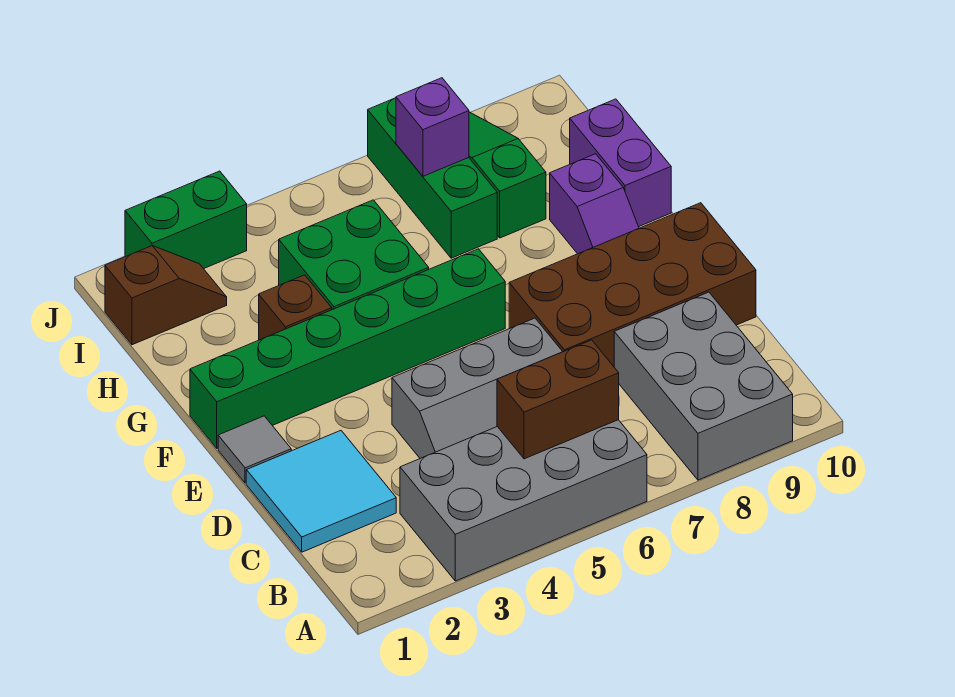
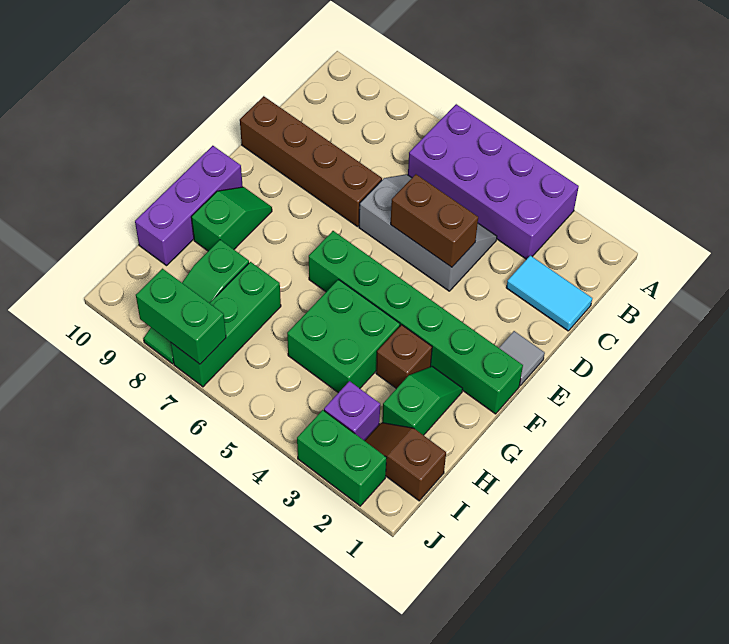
grey 2x4 brick [400,420,647,581] -> purple 2x4 brick [408,104,579,259]
grey 2x3 brick [614,292,793,480] -> none
brown 1x2 brick [497,340,619,459] -> brown 1x2 brick moved to [391,174,478,267]
cyan 2x2 tile [246,431,396,552] -> cyan 1x2 tile [506,256,592,331]
brown 2x4 brick [509,203,756,366] -> brown 1x4 brick [240,96,382,227]
purple 1x2 slope [550,154,639,254] -> green 1x2 slope [191,187,272,251]
none -> green 1x2 slope [382,366,463,435]
purple 1x2 brick [570,99,671,227] -> purple 1x3 brick [135,146,243,266]
purple 1x1 brick [396,78,469,176] -> purple 1x1 brick moved to [324,381,380,441]
none -> green 1x2 brick [136,269,226,364]

